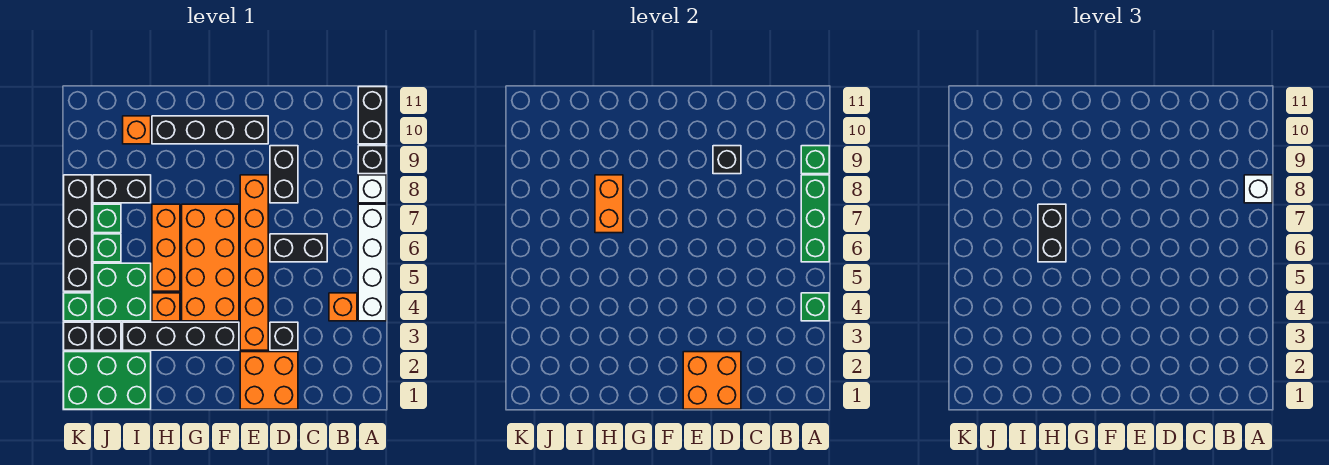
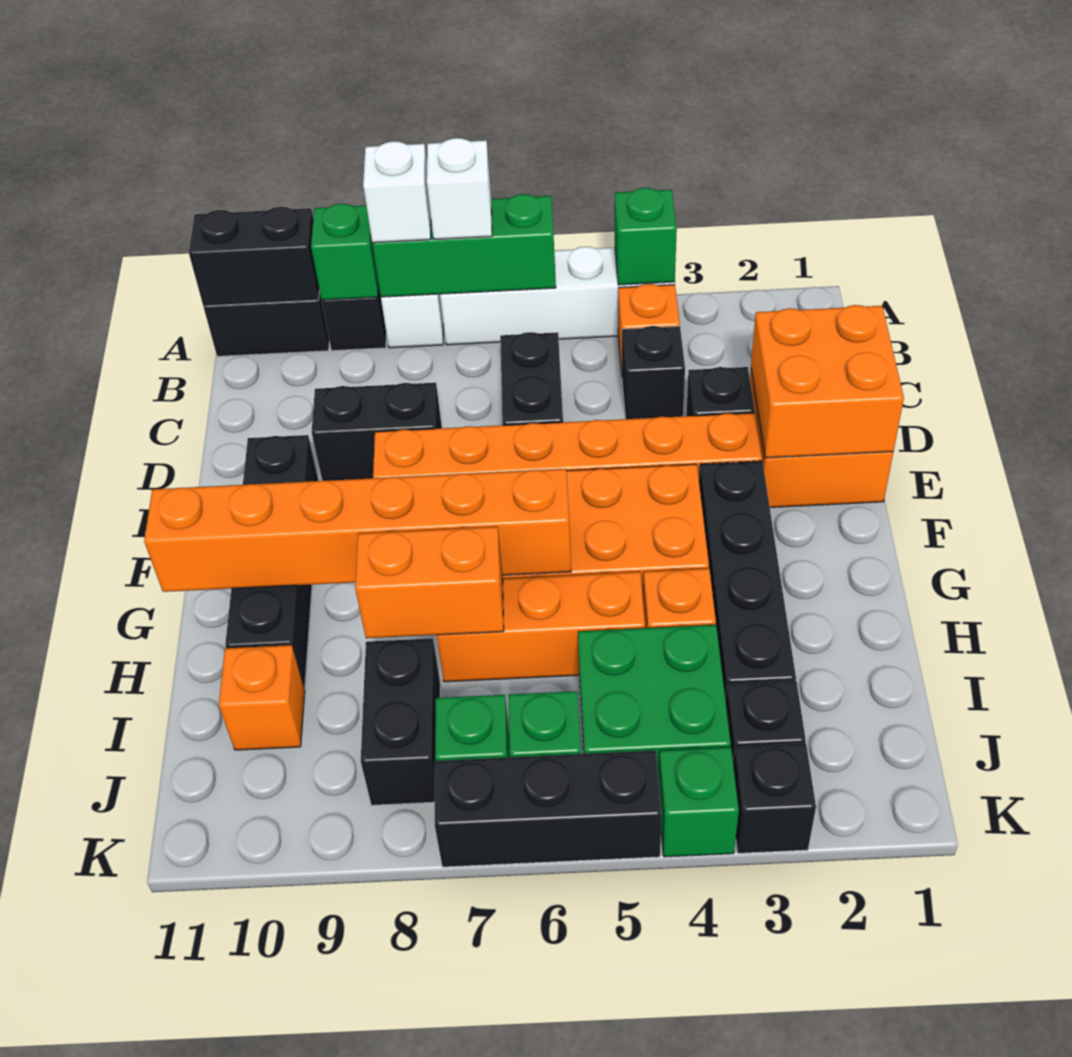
none -> white 1x1 brick [427,138,492,239]
black 1x1 brick [713,146,741,174] -> black 1x1 brick moved to [622,326,685,419]
none -> orange 1x6 brick [144,469,571,592]
black 1x2 brick [1038,204,1066,262] -> black 1x2 brick moved to [189,207,319,306]
green 2x3 brick [64,352,151,409] -> none
black 1x4 brick [64,175,92,291] -> black 1x3 brick [434,751,662,867]

